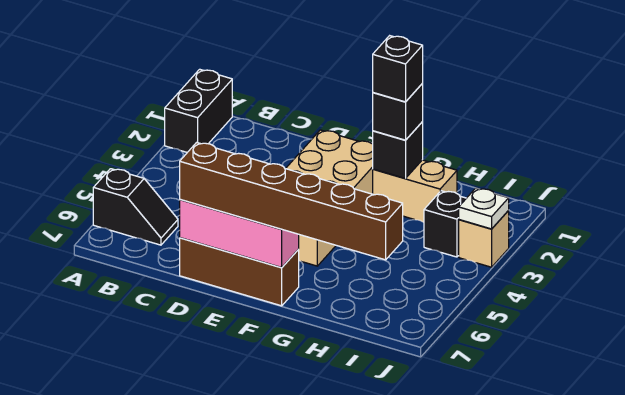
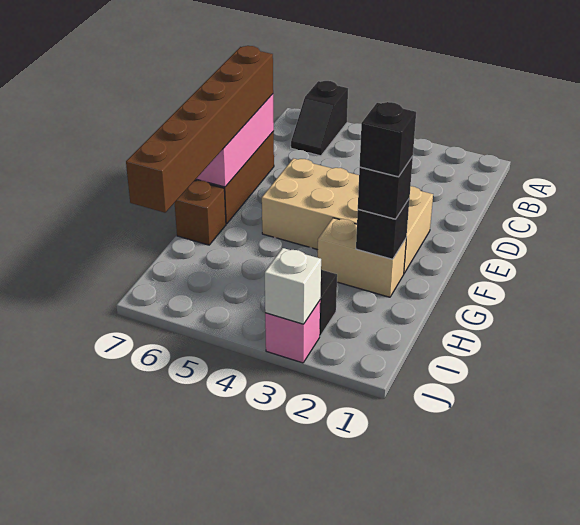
black 1x2 brick [165,69,232,152] -> none
tan 1x2 brick [373,160,457,222] -> tan 1x2 brick turned to [318,218,406,297]
none -> brown 1x1 brick [175,180,226,245]
tan 1x1 brick [459,211,509,267] -> pink 1x1 brick [265,301,320,363]
white 1x1 plate [459,188,509,229] -> white 1x1 brick [265,248,321,324]

